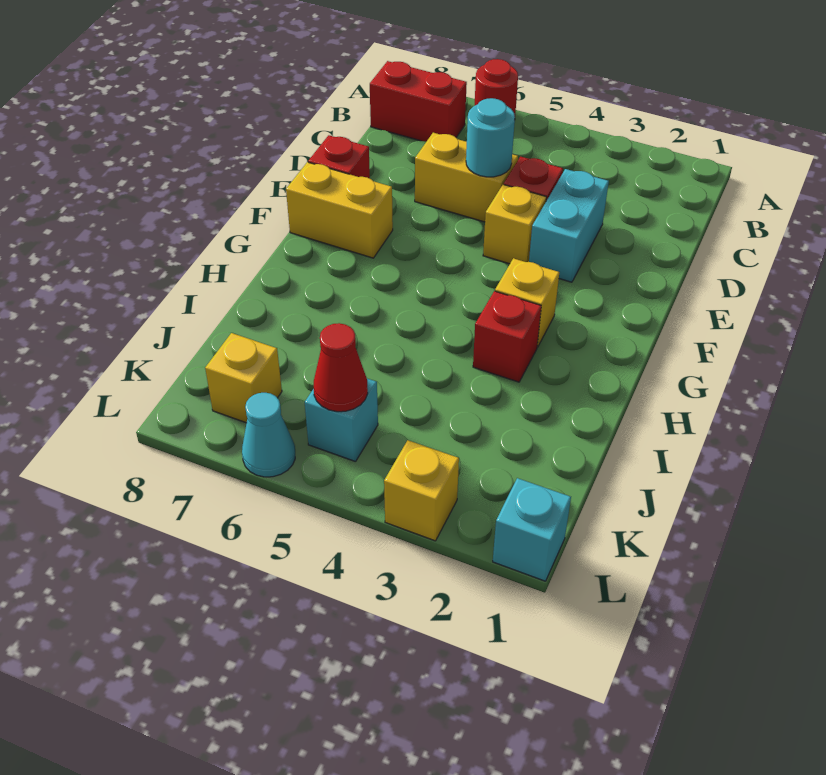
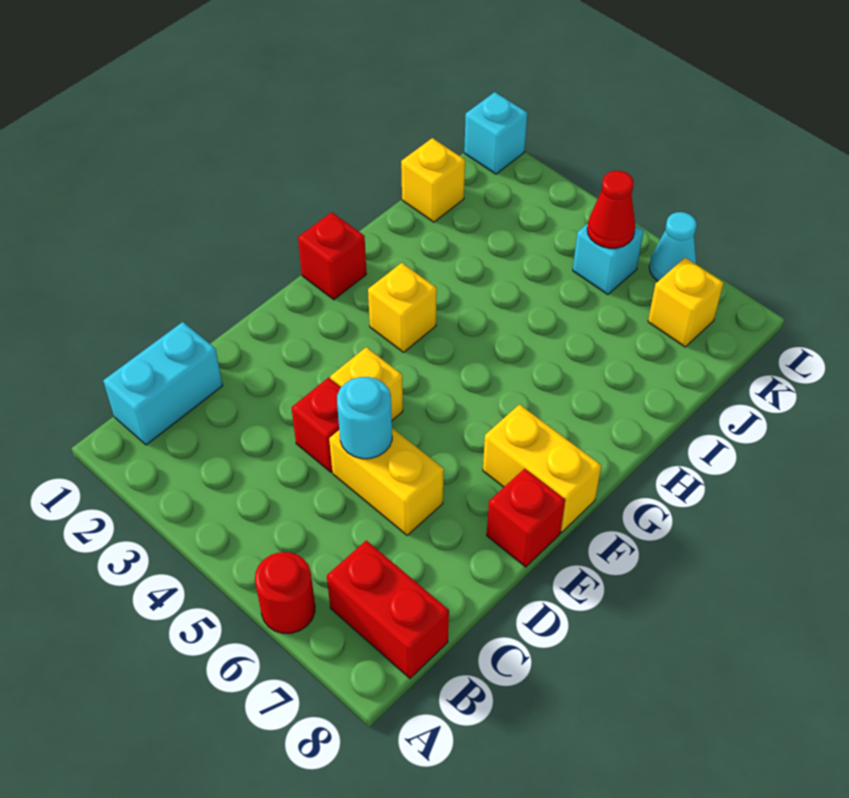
cyan 1x2 brick [529,169,609,282] -> cyan 1x2 brick moved to [103,322,223,445]
red 1x1 brick [473,291,541,382] -> red 1x1 brick moved to [298,212,366,300]
yellow 1x1 brick [384,440,459,541] -> yellow 1x1 brick moved to [401,138,465,222]

